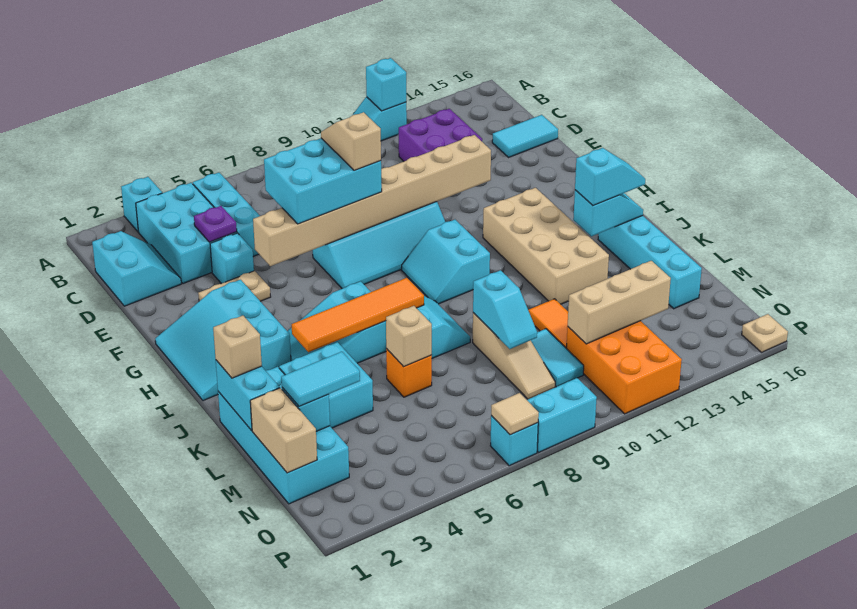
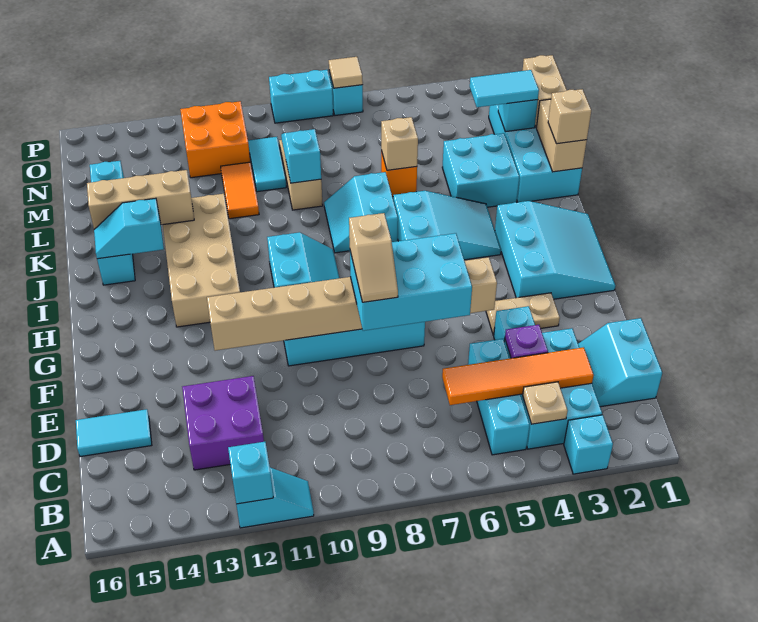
orange 1x4 tile [292,278,424,352] -> orange 1x4 tile moved to [442,347,594,405]
cyan 1x2 slope [575,148,645,206] -> none
cyan 1x2 brick [216,360,280,430] -> tan 1x2 brick [536,99,587,172]
orange 2x3 brick [566,321,682,414] -> orange 2x2 brick [180,101,250,178]
tan 1x3 brick [568,261,671,344] -> tan 1x3 brick moved to [87,170,194,229]
tan 1x1 plate [742,314,788,352] -> tan 1x1 plate moved to [523,382,568,424]

